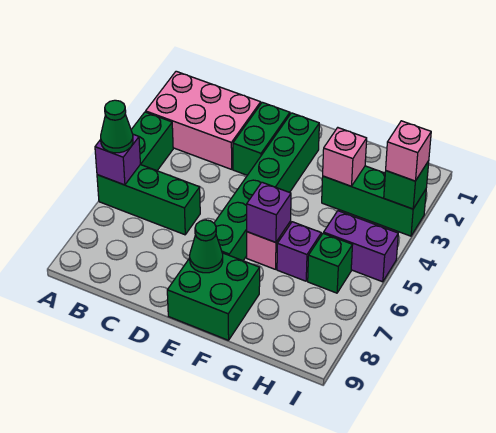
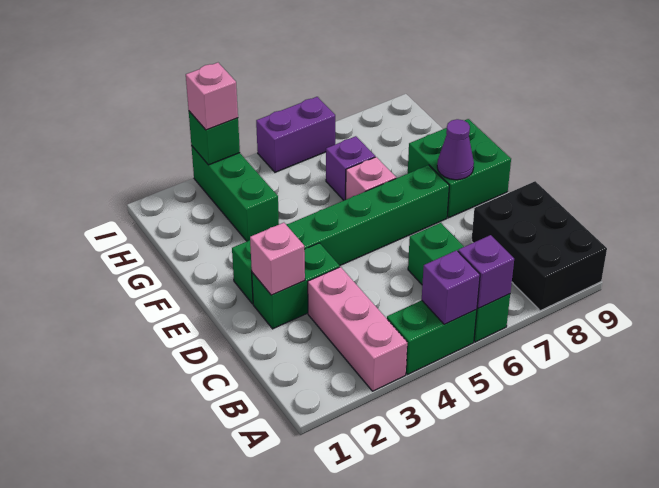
pink 2x3 brick [146,71,261,169] -> pink 1x3 brick [308,267,407,391]
green 1x1 cone [101,100,133,153] -> none
none -> black 2x3 brick [471,181,607,311]
green 1x1 cone [190,220,223,273] -> purple 1x1 cone [437,119,474,180]
purple 1x1 brick [247,182,291,242] -> purple 1x1 brick moved to [422,250,480,324]
pink 1x1 brick [323,128,367,186] -> pink 1x1 brick moved to [250,223,305,295]
purple 1x2 brick [324,211,398,282] -> purple 1x2 brick turned to [256,97,335,172]
green 1x1 brick [308,233,352,293] -> none

